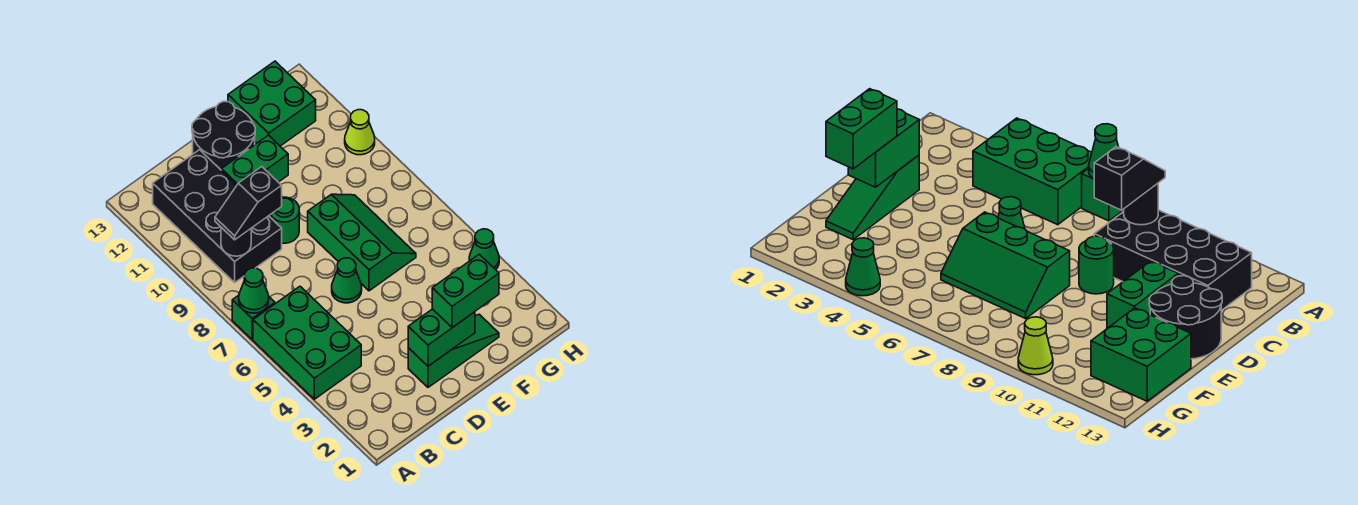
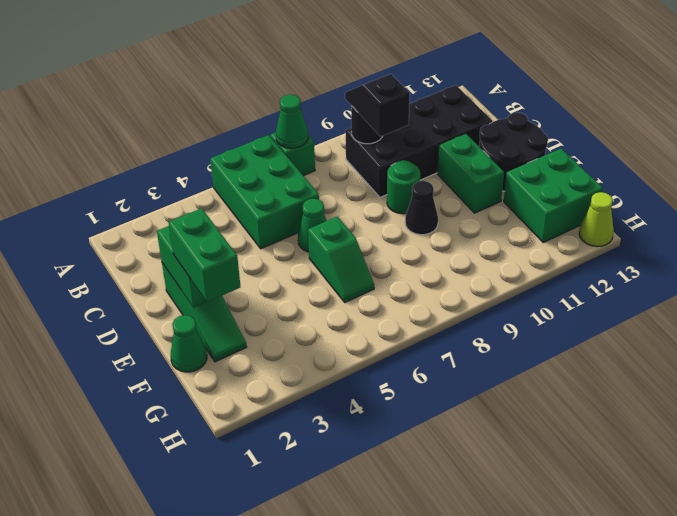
green 2x3 brick [253,286,361,399] -> green 2x3 brick turned to [210,135,319,249]
green 2x3 slope [308,194,416,291] -> green 1x2 slope [308,217,374,302]
none -> black 1x1 cone [405,181,438,235]
green 1x1 cone [469,229,499,270] -> green 1x1 cone moved to [171,315,207,372]
lime 1x1 cone [345,110,375,155] -> lime 1x1 cone moved to [579,192,614,247]

